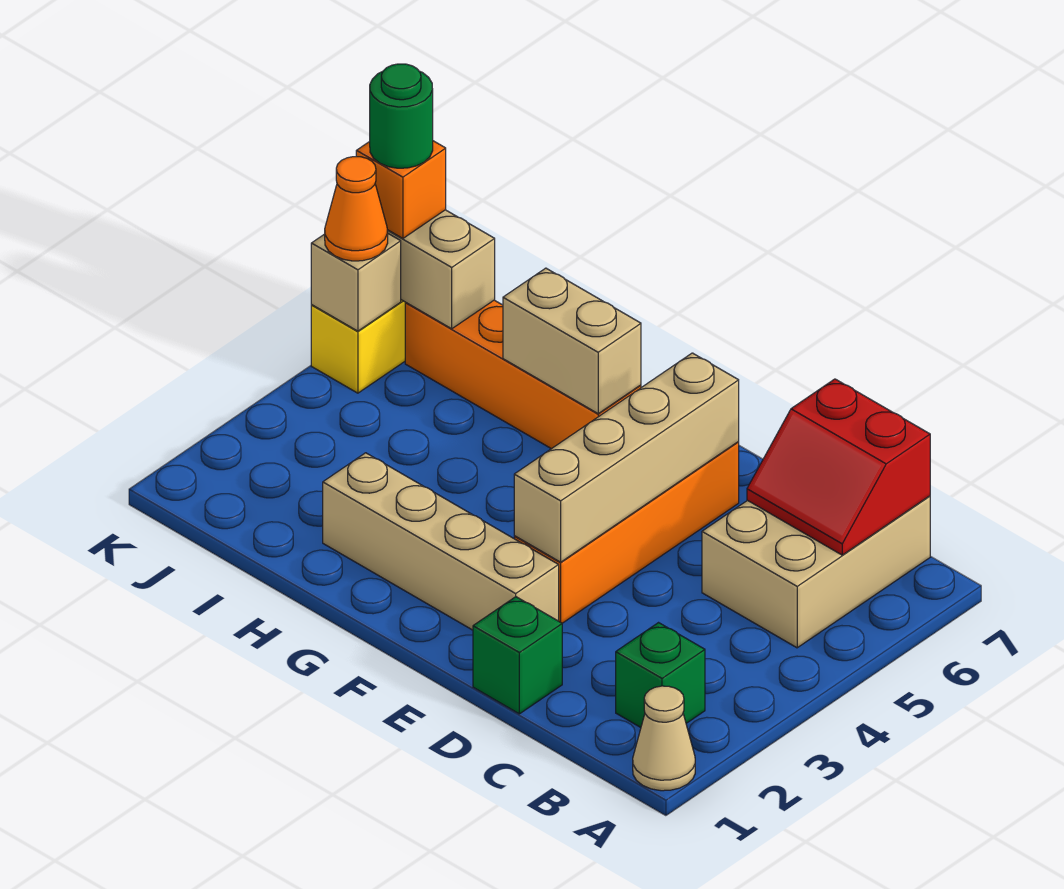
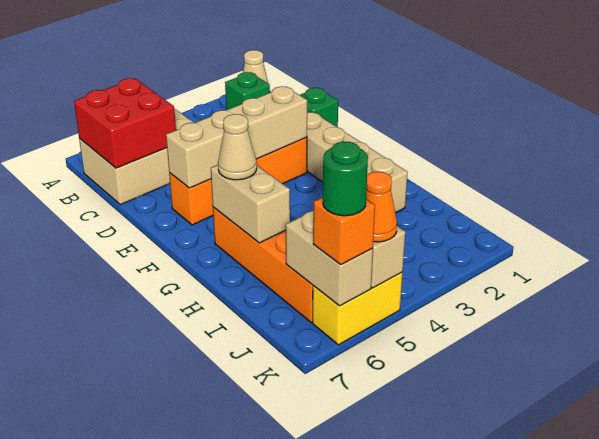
red 2x2 slope [747,379,930,555] -> red 2x2 brick [74,78,176,168]
none -> tan 1x1 cone [218,114,257,180]

